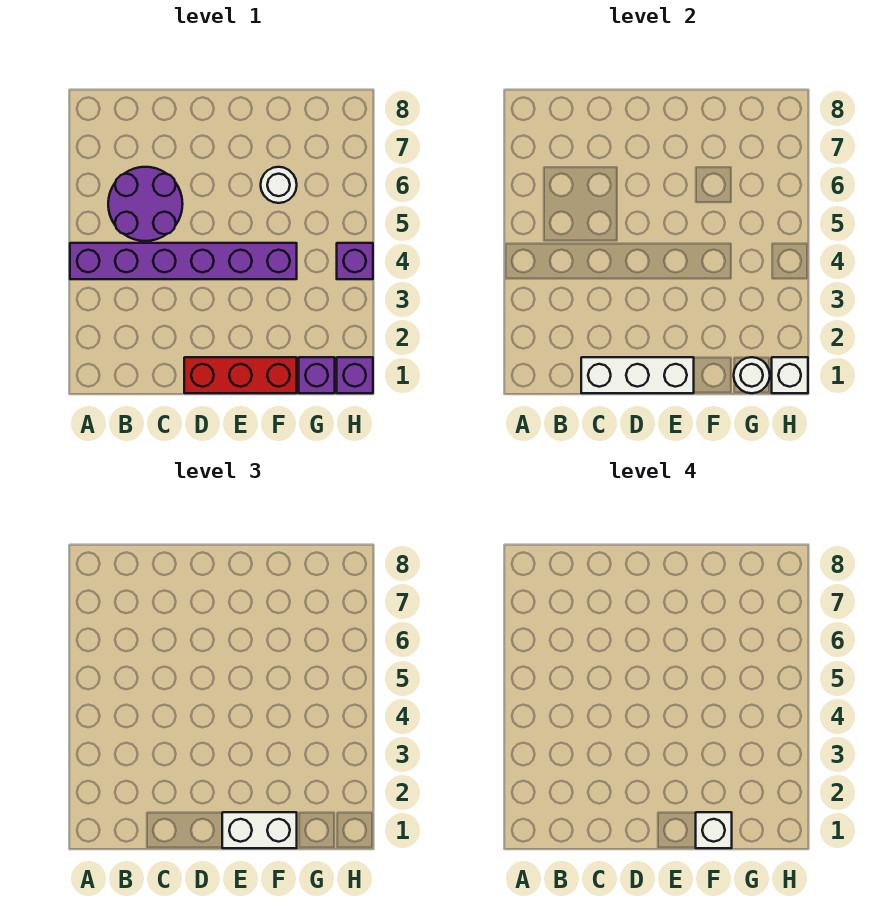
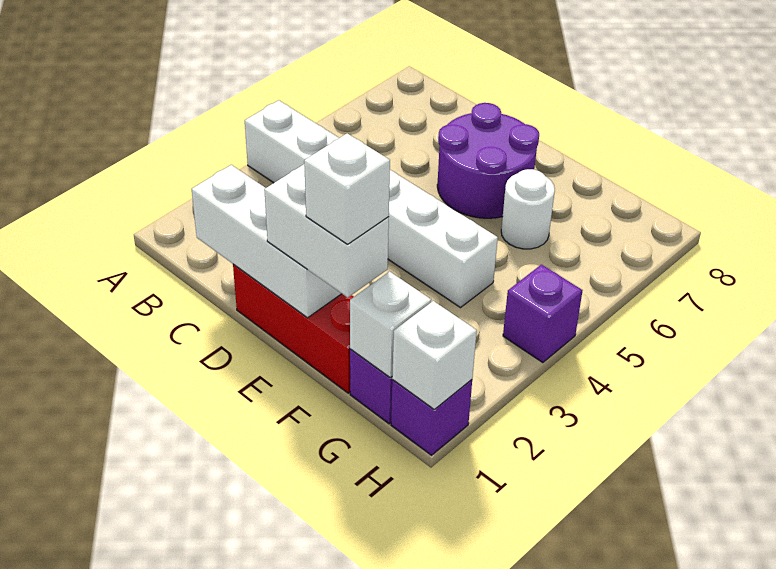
purple 1x6 brick [70,243,297,279] -> white 1x6 brick [245,100,498,308]
purple 2x2 round brick [108,167,183,241] -> purple 2x2 round brick moved to [437,103,539,218]
white 1x1 round brick [734,357,770,393] -> white 1x1 brick [350,272,431,377]

